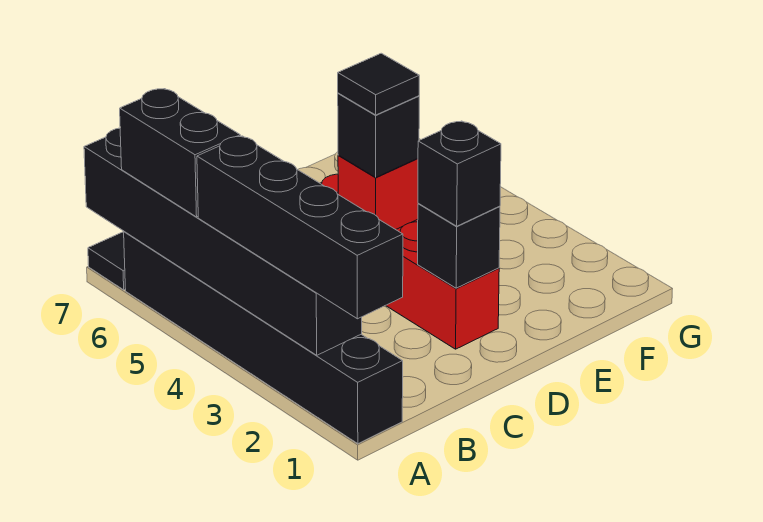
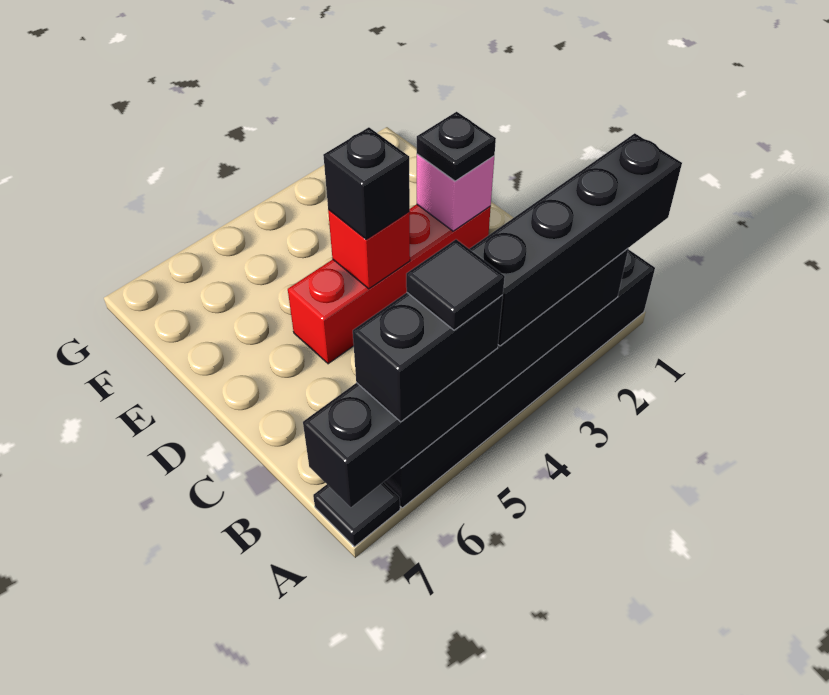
black 1x1 brick [418,203,500,288] -> pink 1x1 brick [417,154,494,231]
black 1x1 brick [418,121,501,226] -> black 1x1 plate [417,112,496,181]
black 1x1 tile [338,53,419,115] -> black 1x1 tile moved to [406,239,505,330]

